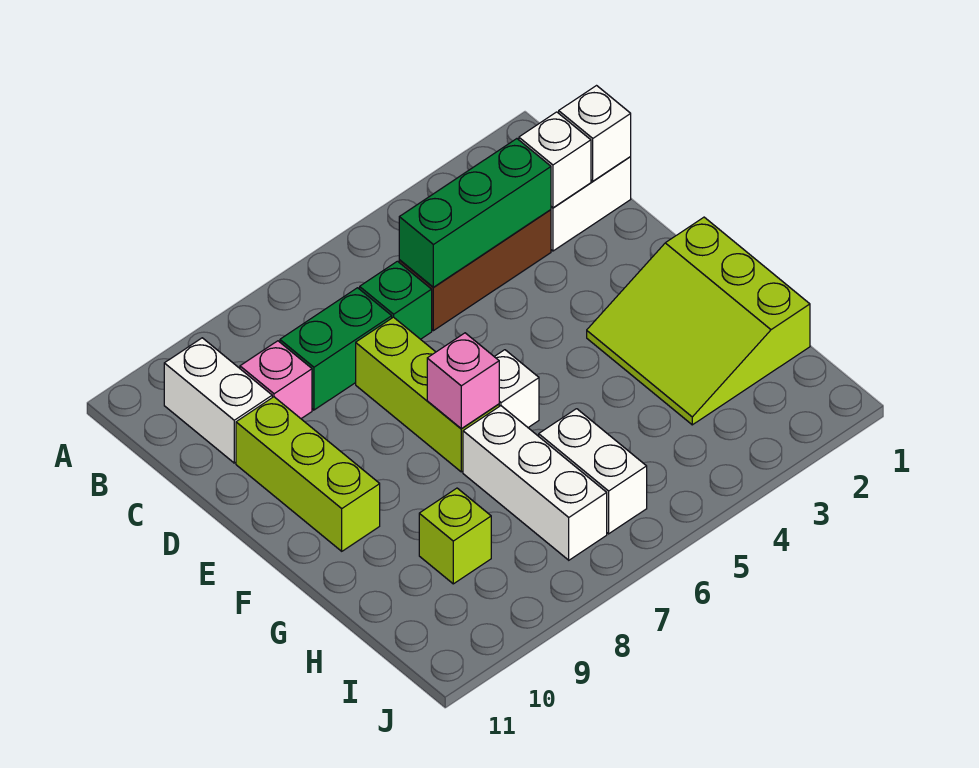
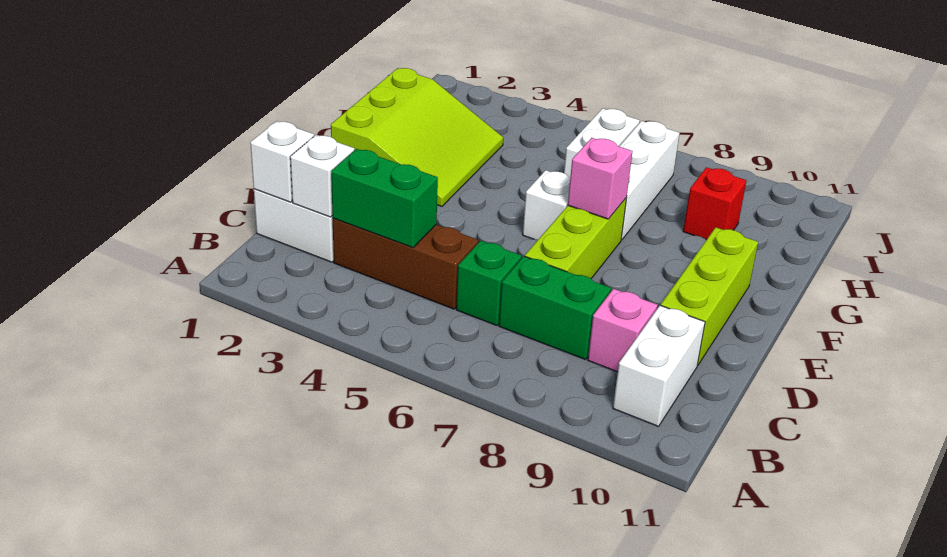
green 1x3 brick [399,139,551,287] -> green 1x2 brick [331,149,438,248]
lime 1x1 brick [419,488,491,584] -> red 1x1 brick [683,167,746,240]

